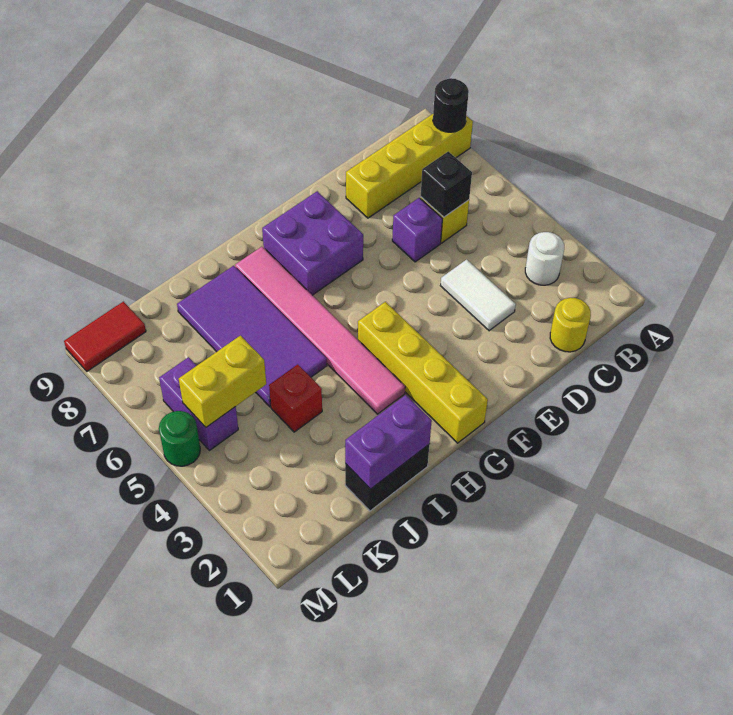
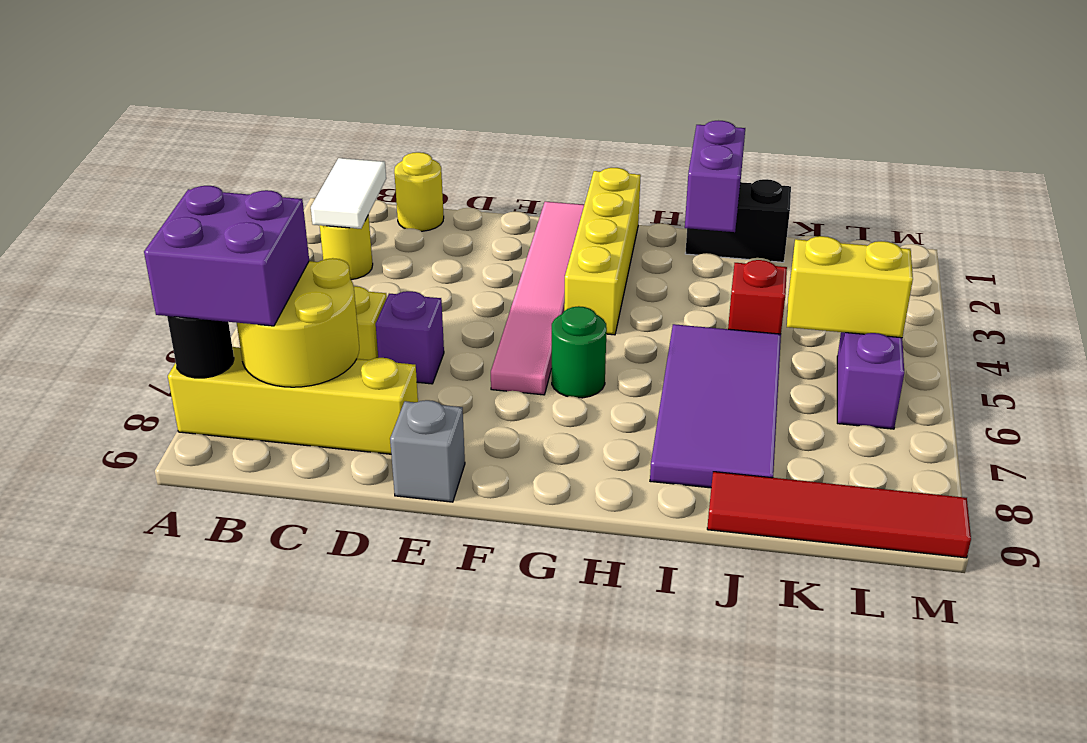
white 1x1 round brick [525,232,564,285] -> yellow 1x1 round brick [320,215,373,280]
none -> yellow 2x2 round brick [237,258,359,387]
black 1x1 brick [421,151,472,217] -> none
white 1x2 tile [440,259,516,331] -> white 1x2 tile moved to [311,158,386,229]
none -> grey 1x1 brick [390,400,465,502]
purple 2x2 brick [262,191,363,295] -> purple 2x2 brick moved to [144,186,309,326]
pink 1x6 tile [235,247,405,414] -> pink 1x6 tile moved to [491,201,584,395]
purple 1x2 brick [345,395,432,489] -> purple 1x2 brick turned to [685,121,745,232]
red 1x2 tile [64,302,146,371] -> red 1x4 tile [707,472,971,558]
green 1x1 round brick [159,411,200,466] -> green 1x1 round brick moved to [552,306,607,398]

